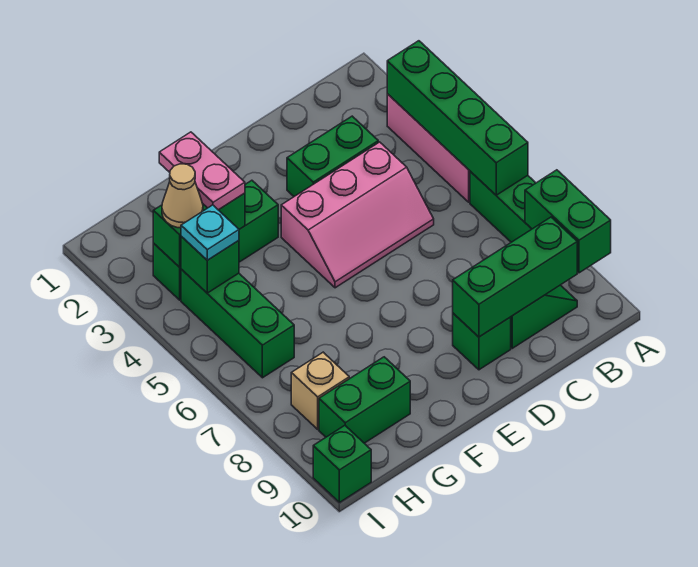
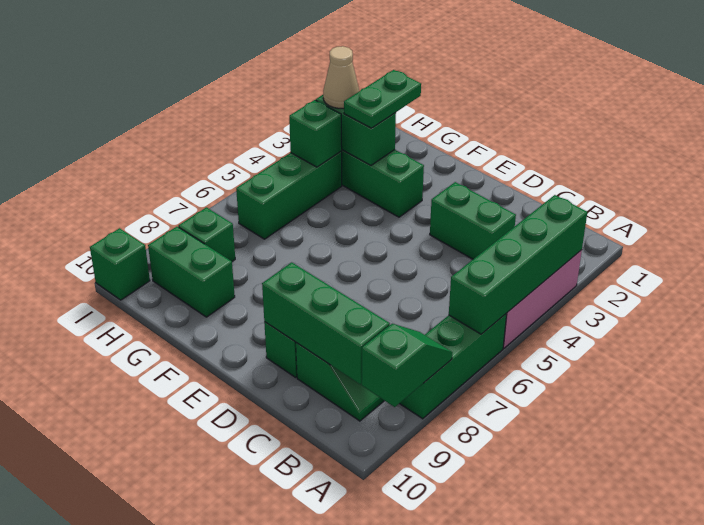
green 1x2 brick [525,170,611,273] -> green 1x2 slope [362,324,453,407]
pink 2x3 slope [281,142,434,288] -> none
pink 1x2 plate [159,132,245,210] -> green 1x2 plate [344,70,421,128]
cyan 1x1 plate [181,205,239,260] -> none
tan 1x1 brick [291,352,349,429] -> green 1x1 brick [178,207,235,261]

